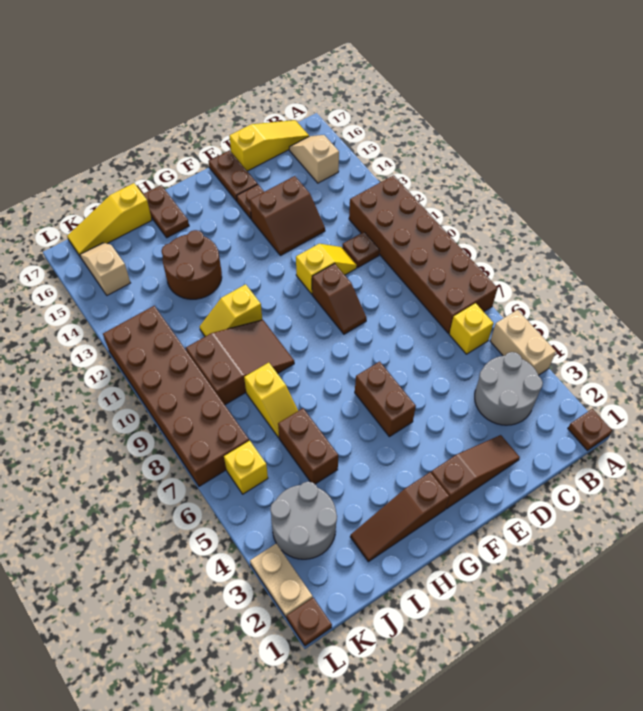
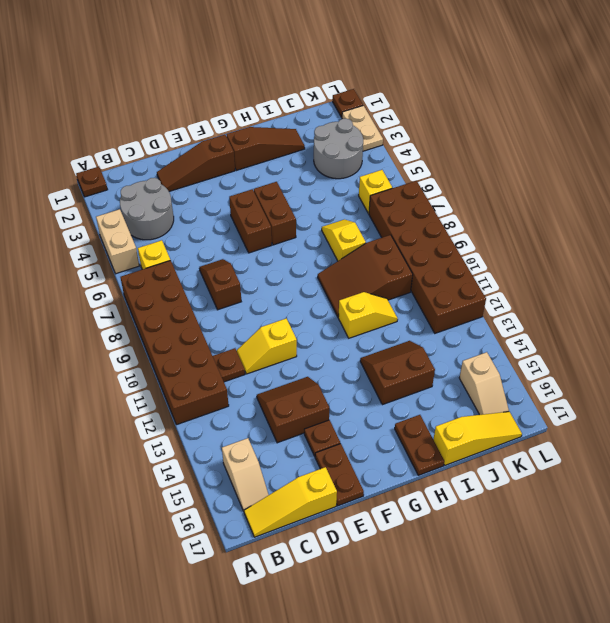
brown 1x2 slope [312,264,367,334] -> brown 1x2 slope moved to [199,259,241,310]
brown 2x2 round brick [162,230,222,299] -> brown 2x2 slope [360,341,435,405]
brown 1x2 brick [278,408,338,484] -> brown 1x2 brick moved to [254,182,296,245]

